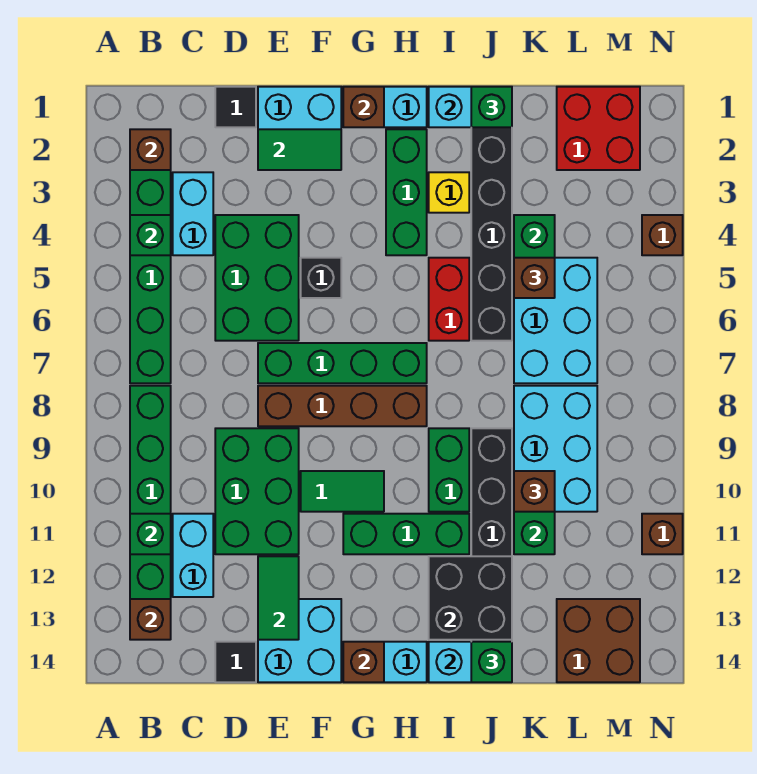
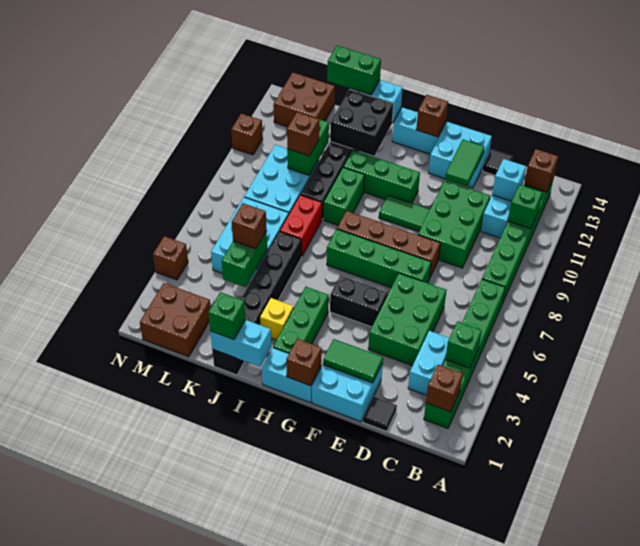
none -> cyan 1x1 brick [492,159,526,201]
black 1x1 brick [301,258,341,298] -> black 1x2 brick [330,276,388,327]
red 1x2 brick [429,258,469,341] -> red 1x2 brick moved to [280,195,322,256]
green 1x1 brick [471,642,512,682] -> green 1x2 brick [327,45,381,95]
red 2x2 brick [557,87,640,170] -> brown 2x2 brick [140,283,211,357]

